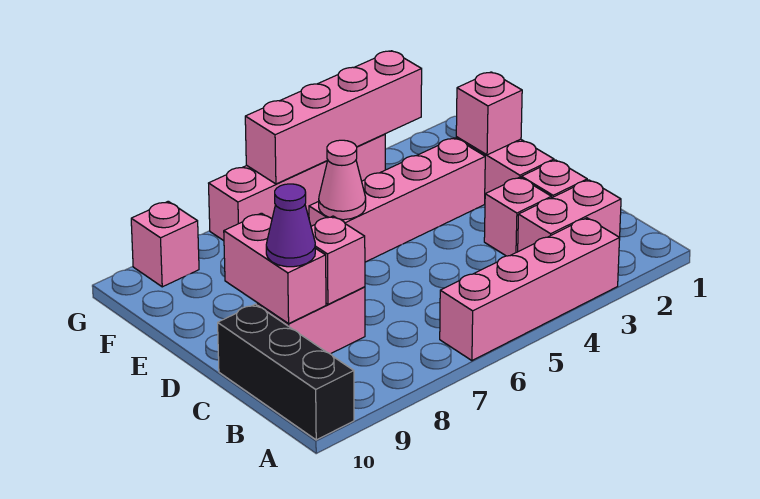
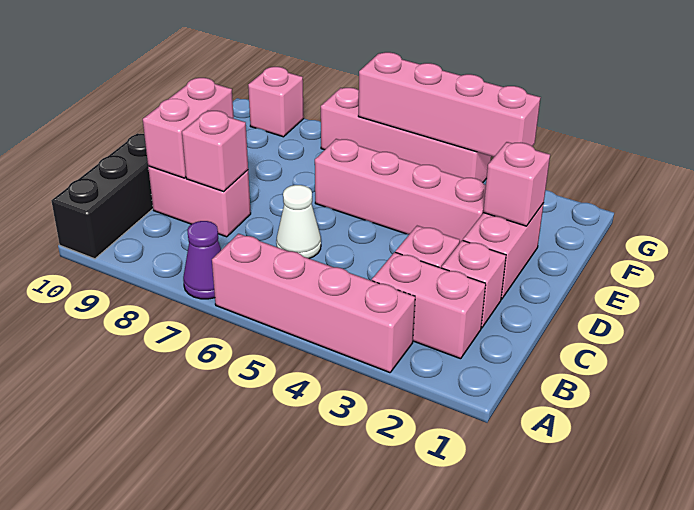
none -> white 1x1 cone [276,185,321,259]
purple 1x1 cone [266,184,315,267] -> purple 1x1 cone moved to [183,221,221,299]
pink 1x1 cone [319,140,366,220] -> none

